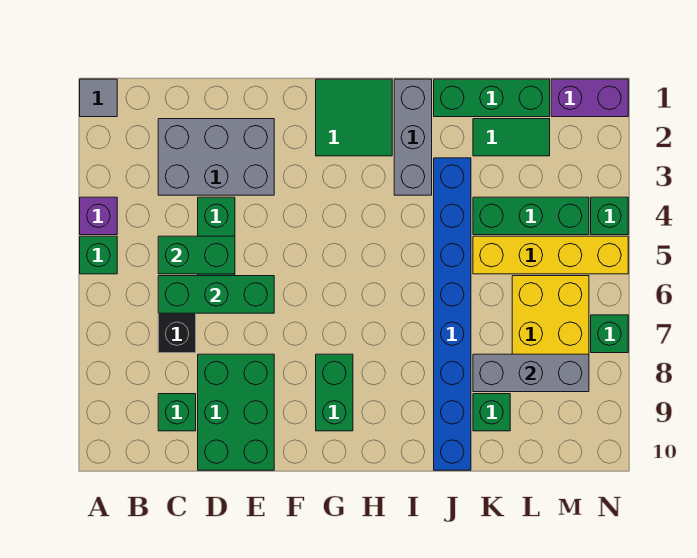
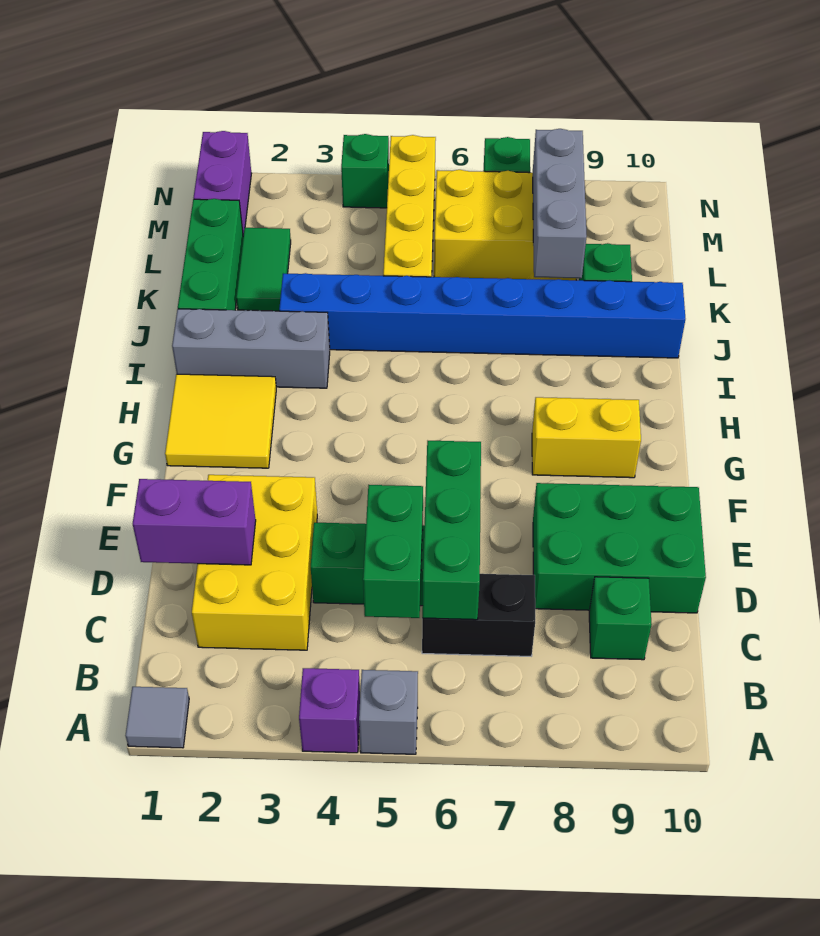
green 1x1 brick [80,236,117,274] -> grey 1x1 brick [359,670,418,754]
grey 2x3 brick [158,119,274,195] -> yellow 2x3 brick [192,475,317,650]
none -> purple 1x2 brick [133,479,256,565]
green 2x2 tile [316,79,392,156] -> yellow 2x2 tile [165,374,276,468]
green 1x2 brick [316,354,353,431] -> yellow 1x2 brick [532,397,641,478]
green 1x3 brick [473,197,589,235] -> none

